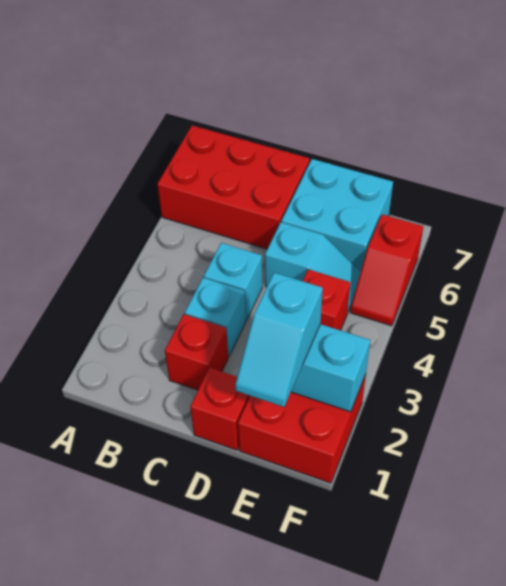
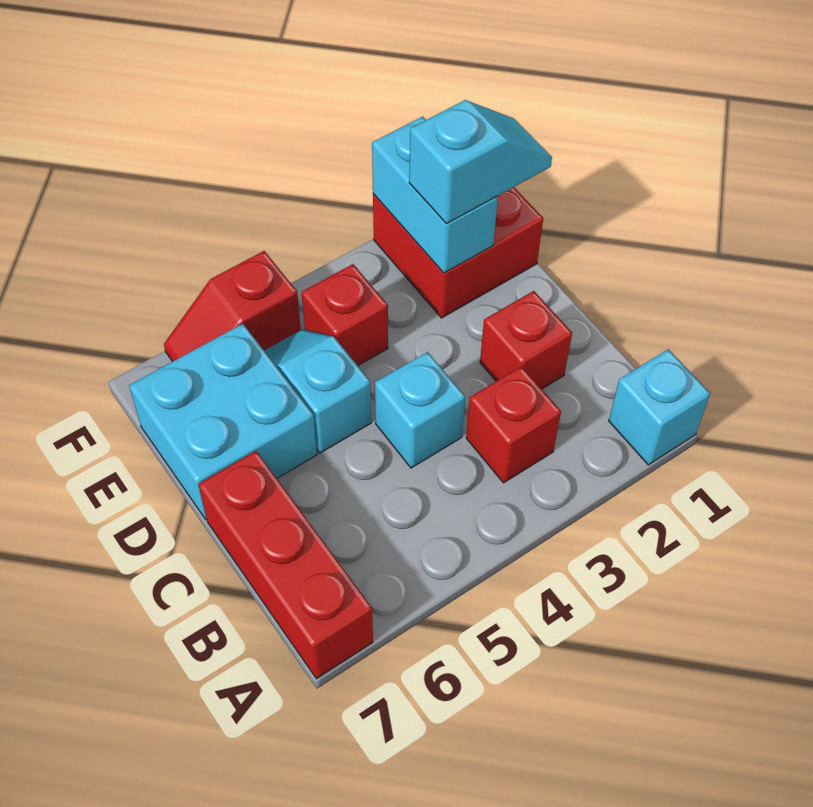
red 2x3 brick [157,126,310,249] -> red 1x3 brick [199,451,373,679]
cyan 1x1 brick [185,278,246,357] -> cyan 1x1 brick moved to [609,349,710,465]
red 1x1 brick [190,368,250,450] -> red 1x1 brick moved to [466,366,561,483]
red 1x2 slope [350,214,423,326] -> red 1x2 slope turned to [164,251,301,362]

